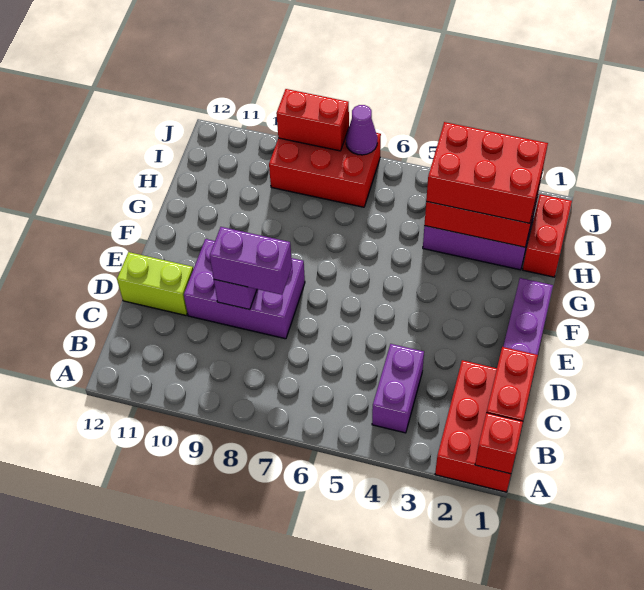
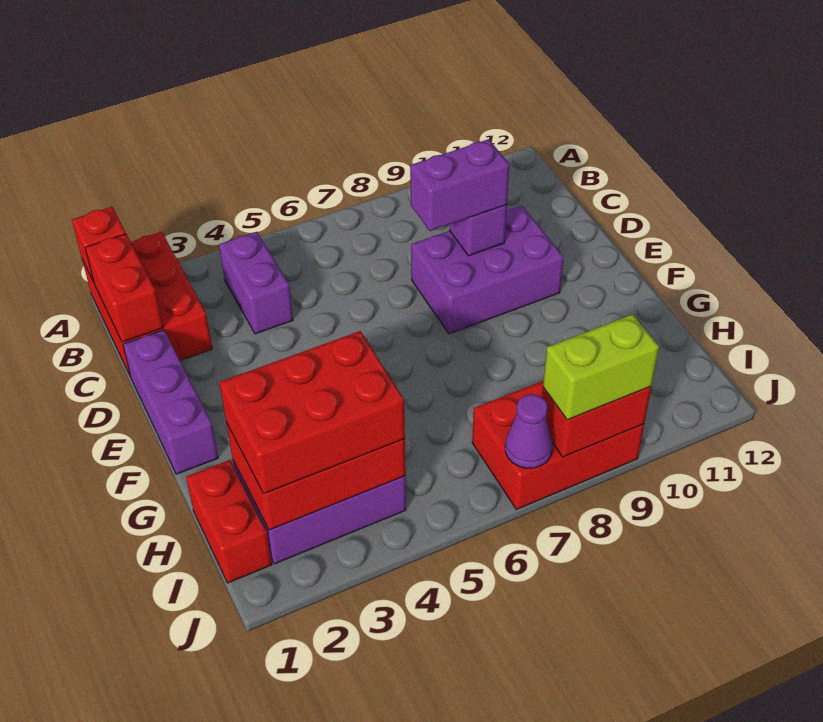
lime 1x2 brick [117,252,193,315] -> lime 1x2 brick moved to [543,314,659,420]

